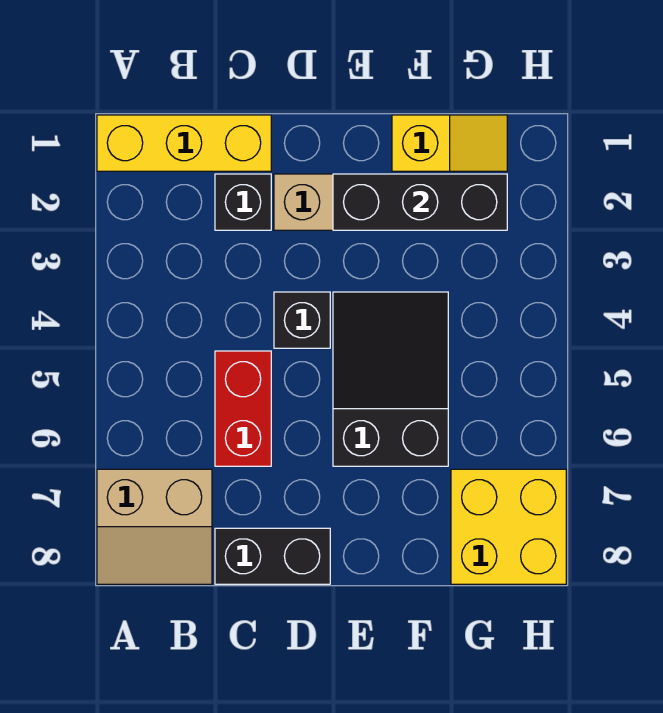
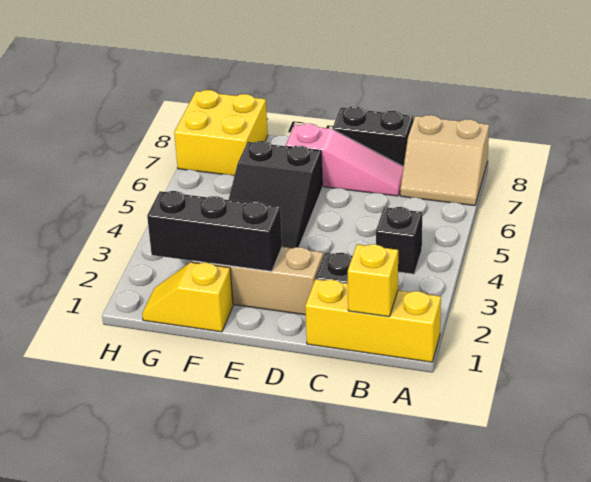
tan 2x2 slope [97,469,212,584] -> tan 2x2 slope turned to [400,115,489,206]
none -> yellow 1x1 brick [348,244,398,317]
red 1x2 brick [215,351,271,466] -> none
none -> pink 1x3 slope [286,124,404,196]
black 1x1 brick [274,292,330,348] -> black 1x1 brick moved to [376,207,422,274]

